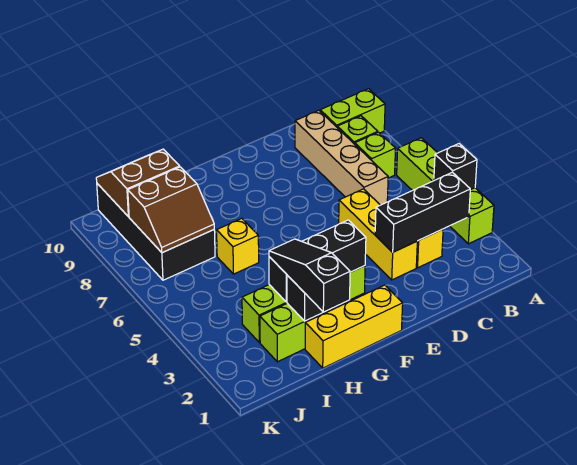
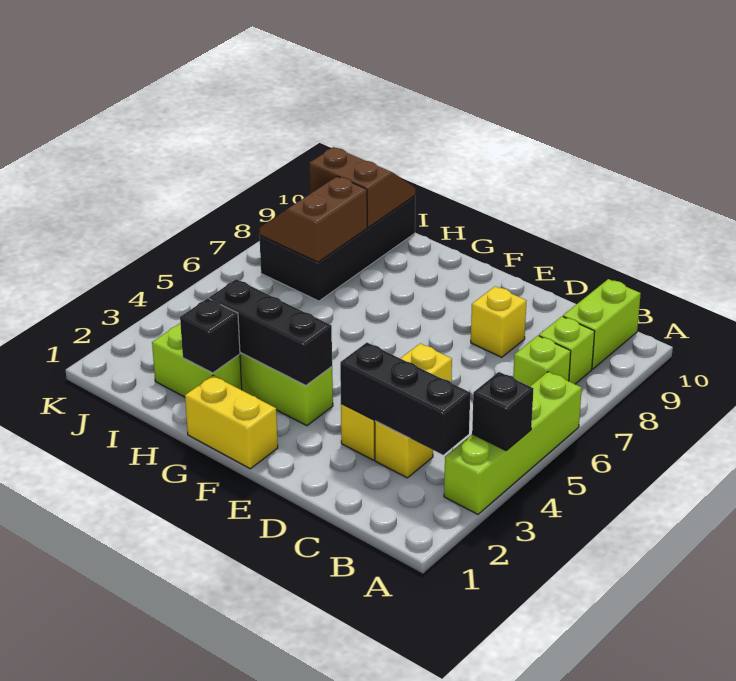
lime 1x2 brick [320,89,385,133] -> lime 1x2 brick turned to [563,279,641,369]
tan 1x4 brick [295,110,388,205] -> none
yellow 1x3 brick [305,285,403,368] -> yellow 1x2 brick [185,376,278,469]
black 1x3 slope [269,239,350,312] -> none
yellow 1x1 brick [217,219,259,274] -> yellow 1x1 brick moved to [471,286,526,357]
brown 2x2 slope [128,167,214,253] -> brown 2x2 slope turned to [259,176,367,262]

